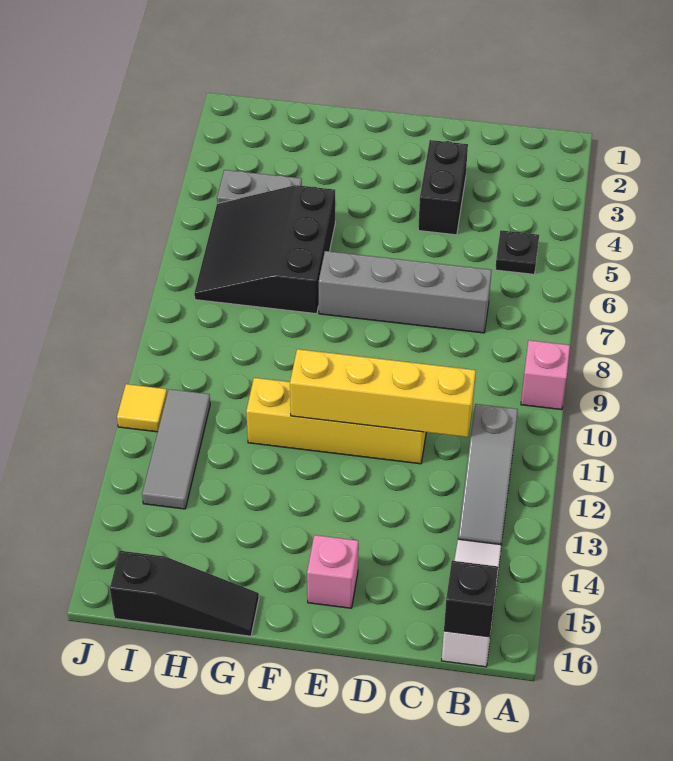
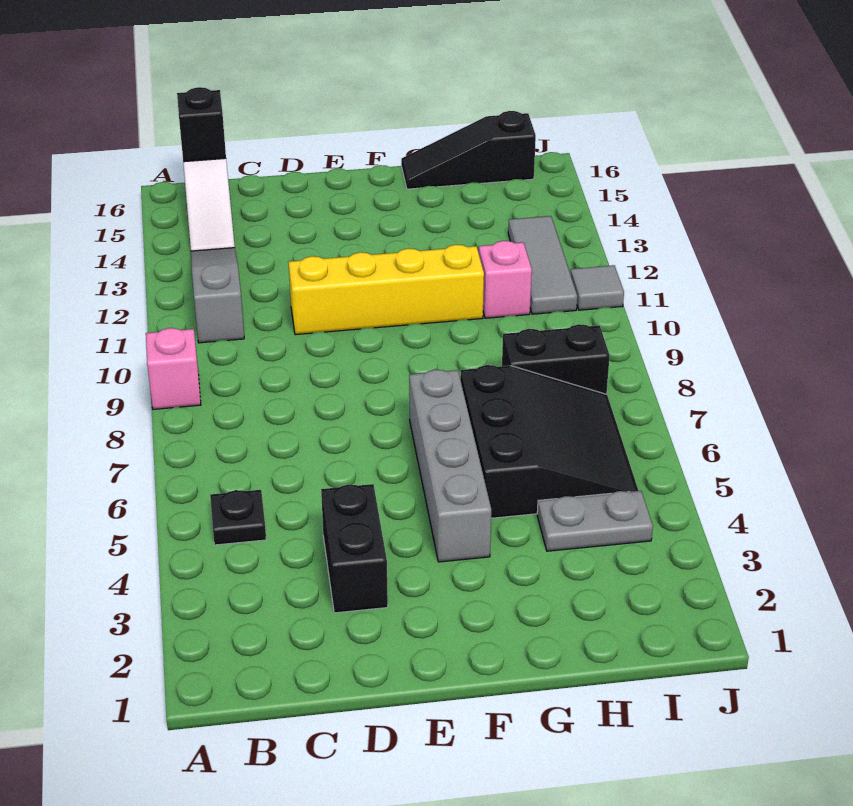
grey 1x4 brick [319,251,492,333] -> grey 1x4 brick turned to [409,370,491,562]
yellow 1x4 brick [290,349,476,437] -> none
pink 1x1 brick [307,535,358,608] -> pink 1x1 brick moved to [479,241,532,318]
none -> black 1x2 brick [502,324,610,394]
yellow 1x1 tile [117,384,167,432] -> grey 1x1 tile [571,265,624,310]

